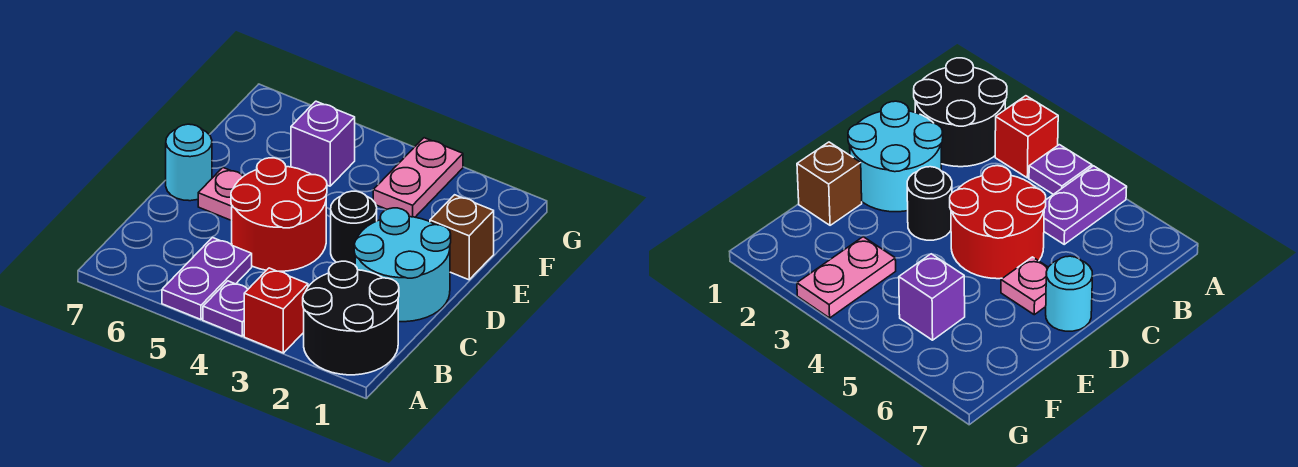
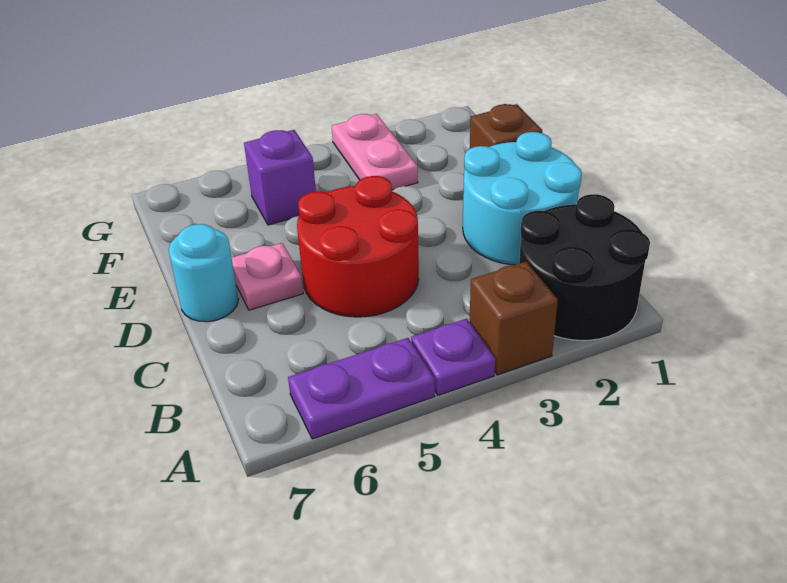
red 1x1 brick [244,268,308,353] -> brown 1x1 brick [470,262,558,375]
purple 1x2 plate [162,238,252,319] -> purple 1x2 plate turned to [288,338,435,439]
black 1x1 round brick [331,191,377,265] -> none

